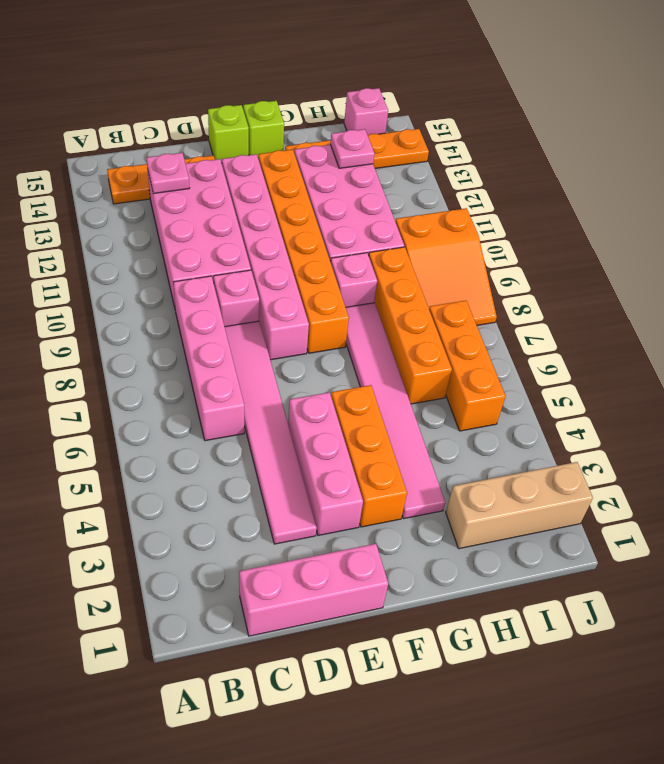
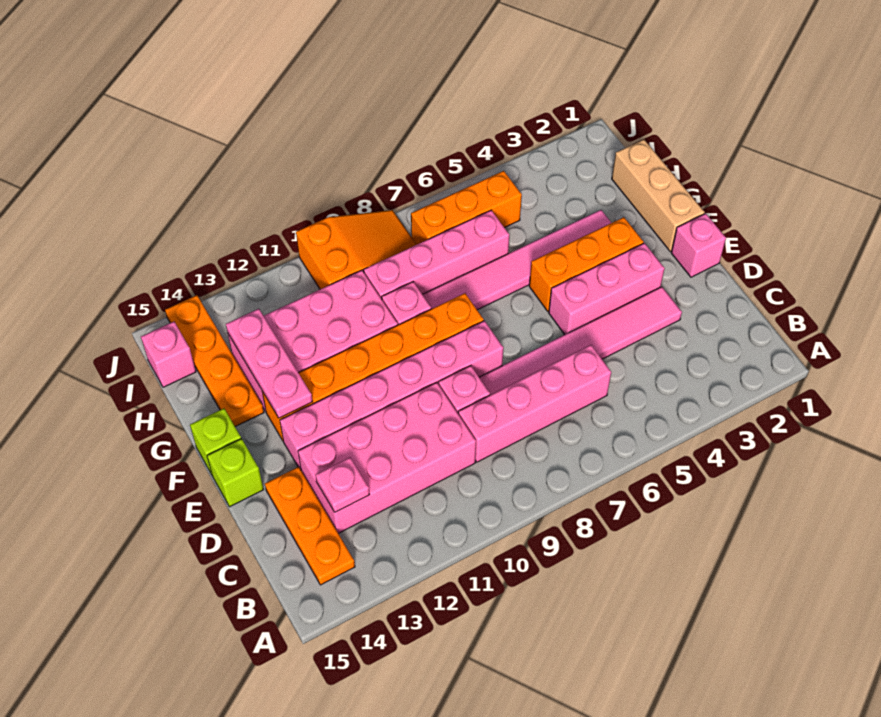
pink 1x3 brick [239,544,388,636] -> pink 1x1 brick [671,213,726,277]
tan 1x3 brick [446,462,593,549] -> tan 1x3 brick moved to [612,139,705,251]
orange 1x4 brick [369,247,452,404] -> pink 1x4 brick [364,210,509,299]
pink 1x1 plate [330,129,375,168] -> pink 1x3 plate [226,309,313,418]

